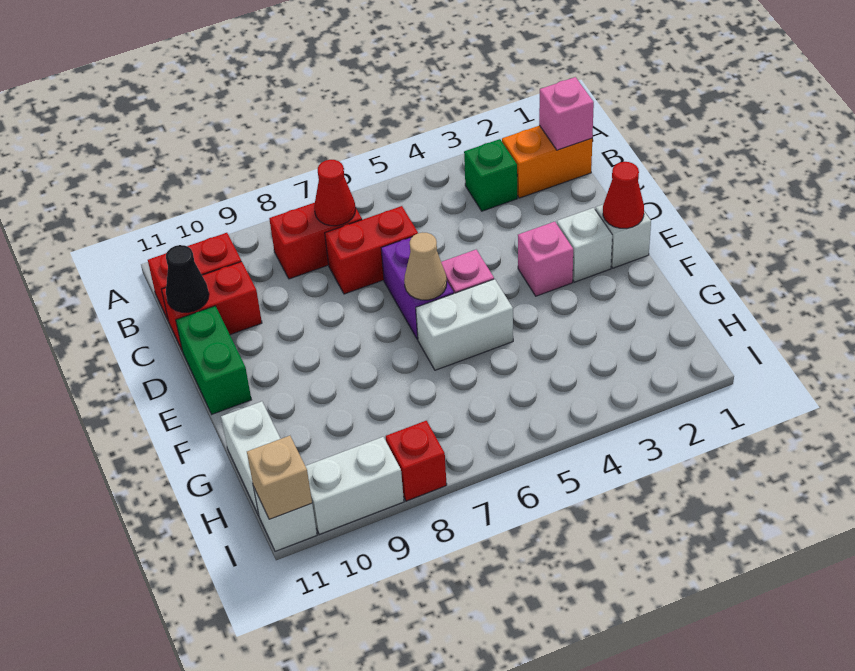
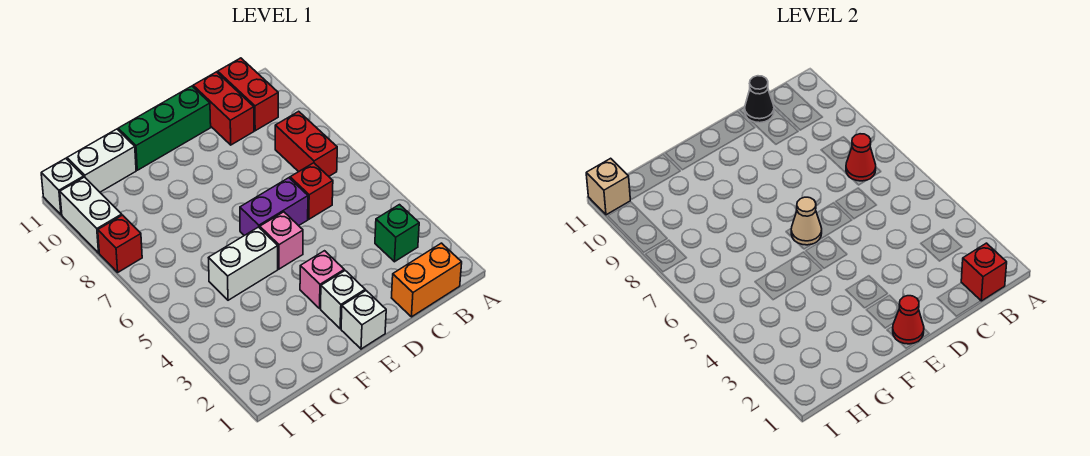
orange 1x2 brick [502,125,592,198] -> orange 1x2 brick turned to [392,243,462,317]
pink 1x1 brick [539,77,594,150] -> red 1x1 brick [961,243,1007,301]
red 1x2 brick [325,206,418,294] -> red 1x1 brick [290,163,333,219]
green 1x2 brick [176,306,251,414] -> green 1x3 brick [118,86,211,170]
white 1x2 brick [416,279,513,370] -> white 1x2 brick turned to [209,227,278,300]

